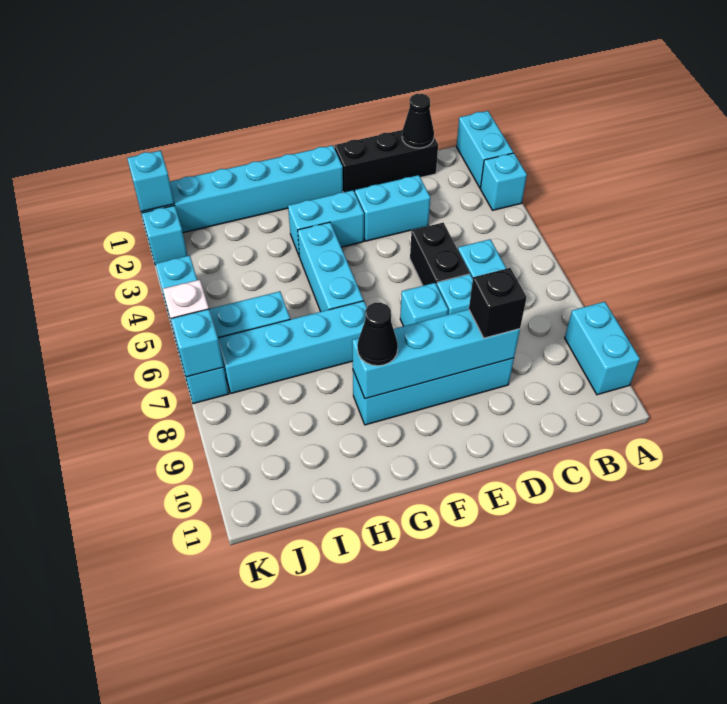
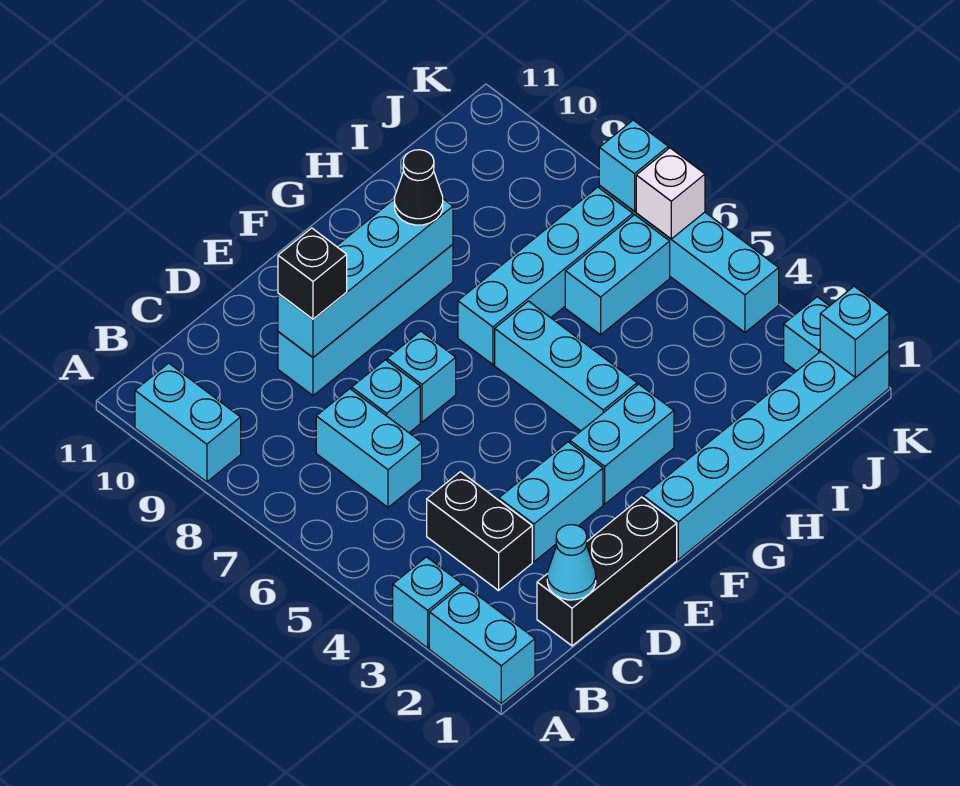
black 1x1 cone [402,94,434,148] -> cyan 1x1 cone [547,525,596,600]
black 1x2 brick [410,223,469,286] -> black 1x2 brick moved to [427,472,532,591]

